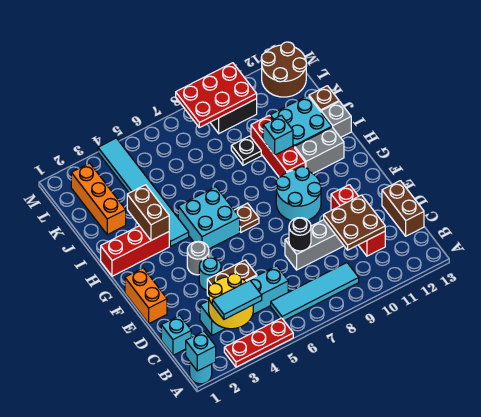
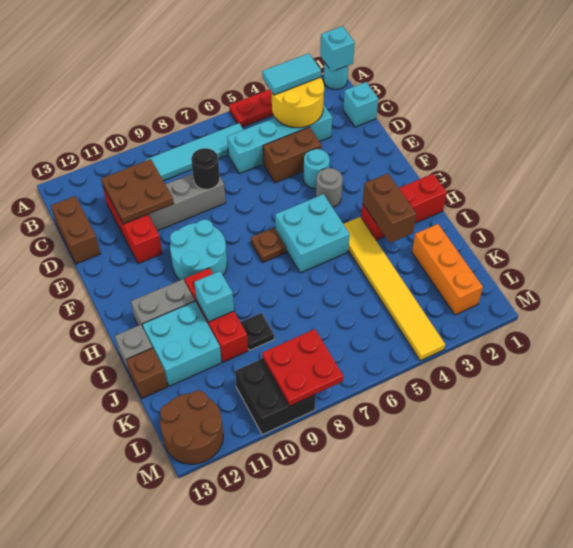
orange 1x2 brick [125,268,167,323] -> none
cyan 1x6 tile [98,138,189,246] -> yellow 1x6 tile [344,217,445,361]
red 2x3 plate [176,63,257,128] -> red 2x2 plate [262,329,343,406]

